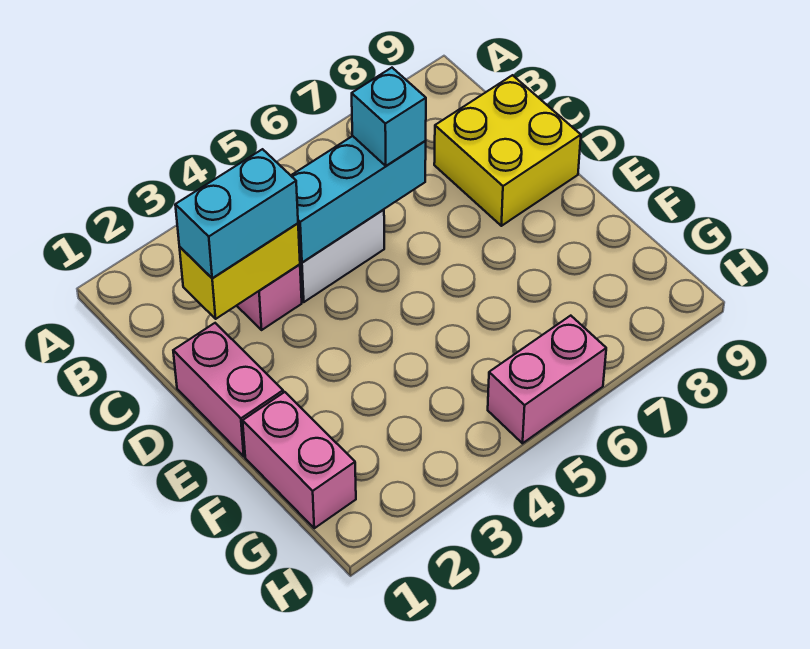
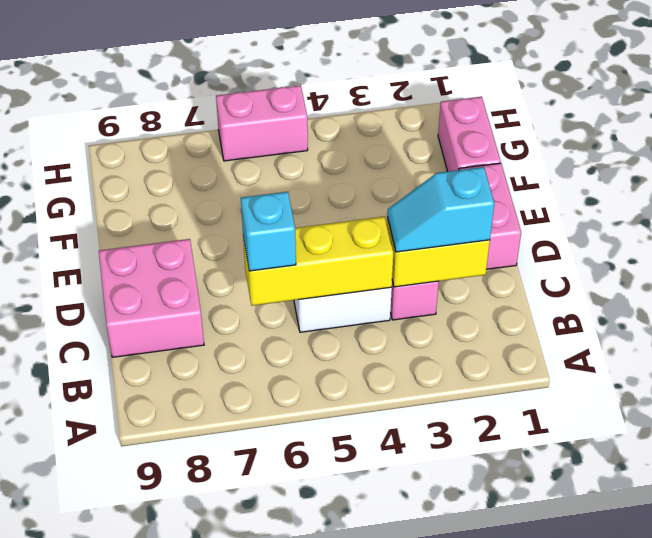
cyan 1x2 brick [175,149,298,278] -> cyan 1x2 slope [387,167,494,252]
cyan 1x3 brick [291,136,426,263] -> yellow 1x3 brick [243,217,393,306]
yellow 2x2 brick [434,75,581,226] -> pink 2x2 brick [99,239,204,357]

